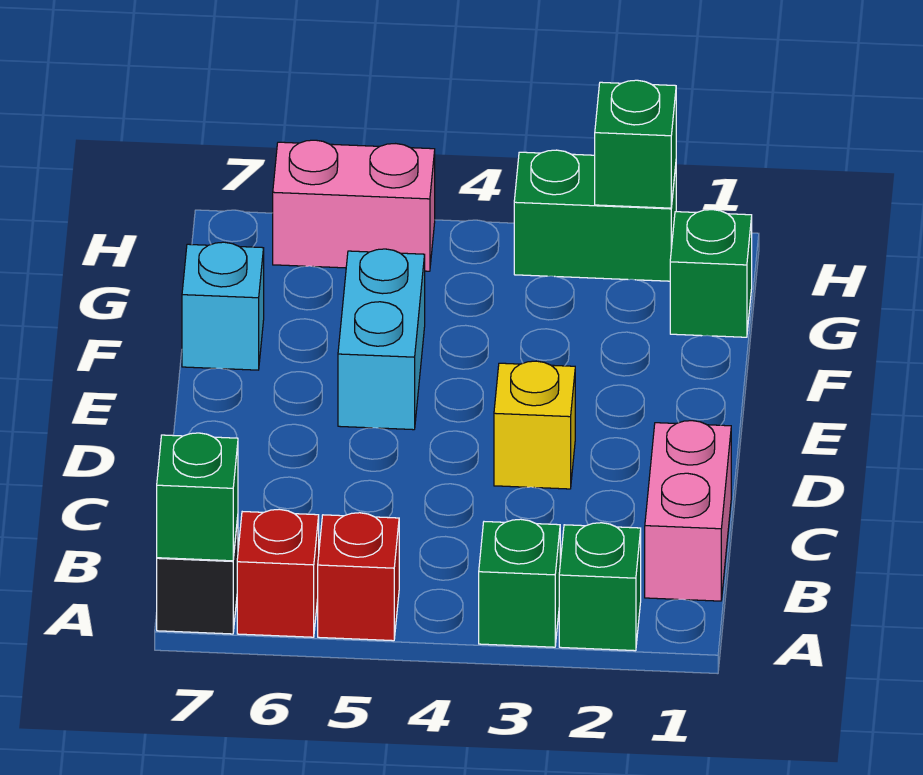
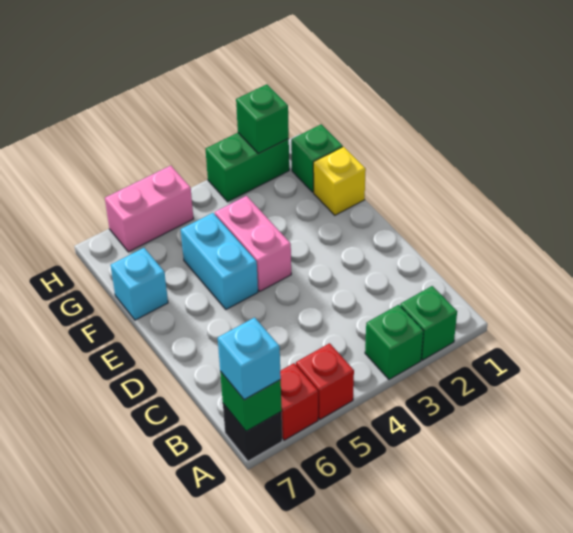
none -> cyan 1x1 brick [218,317,281,400]
pink 1x2 brick [645,421,731,601] -> pink 1x2 brick moved to [215,196,291,291]
yellow 1x1 brick [494,361,575,489] -> yellow 1x1 brick moved to [313,147,366,215]

